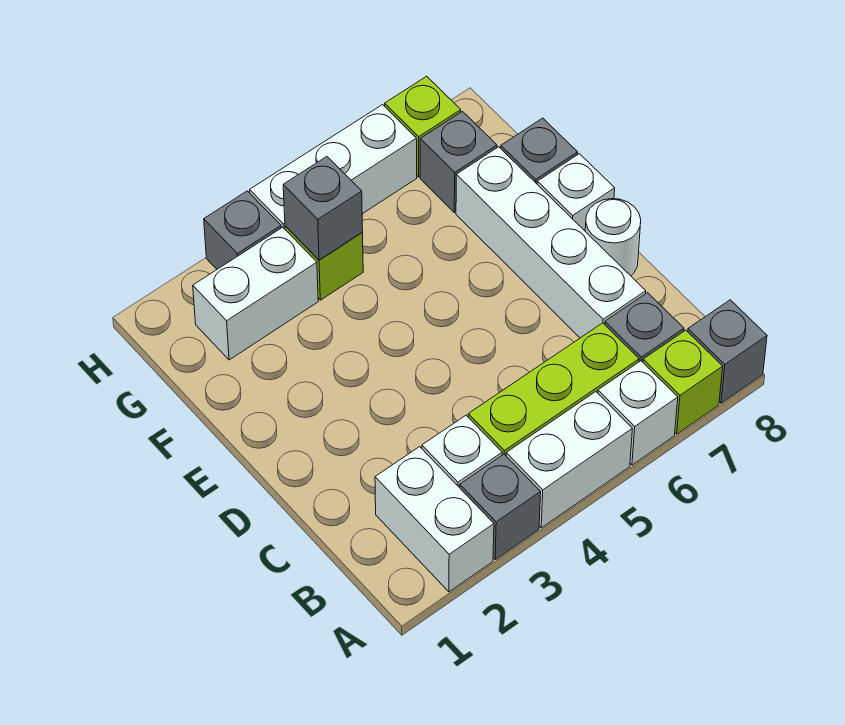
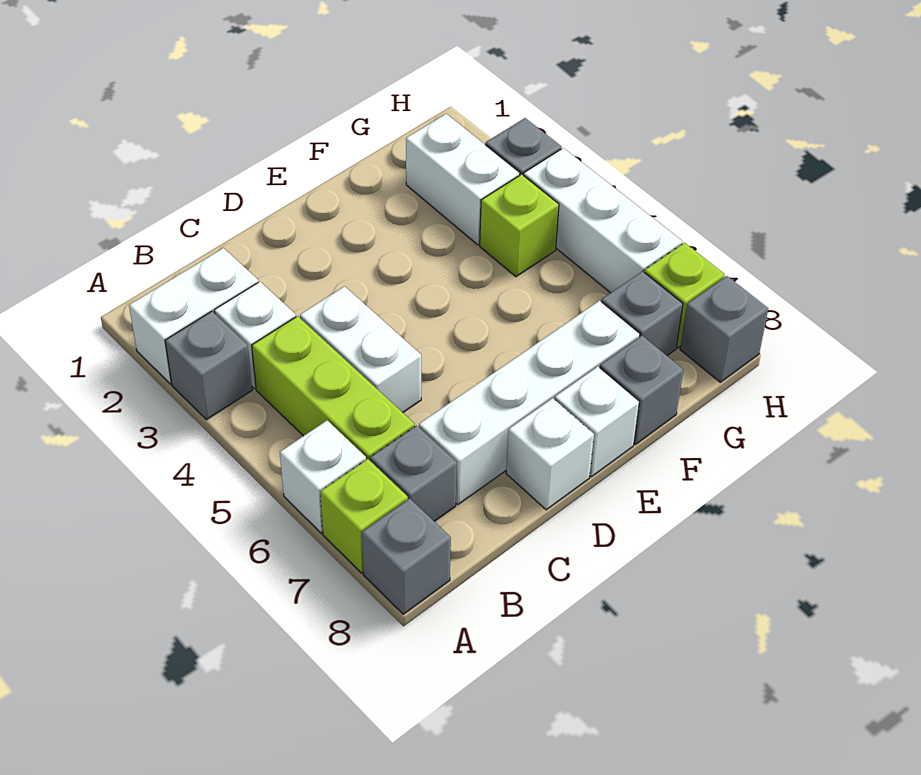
white 1x2 brick [506,392,632,528] -> white 1x2 brick moved to [300,286,421,412]
white 1x1 round brick [585,199,641,276] -> white 1x1 brick [506,398,594,510]
grey 1x1 brick [283,157,363,260] -> grey 1x1 brick moved to [680,276,768,382]

